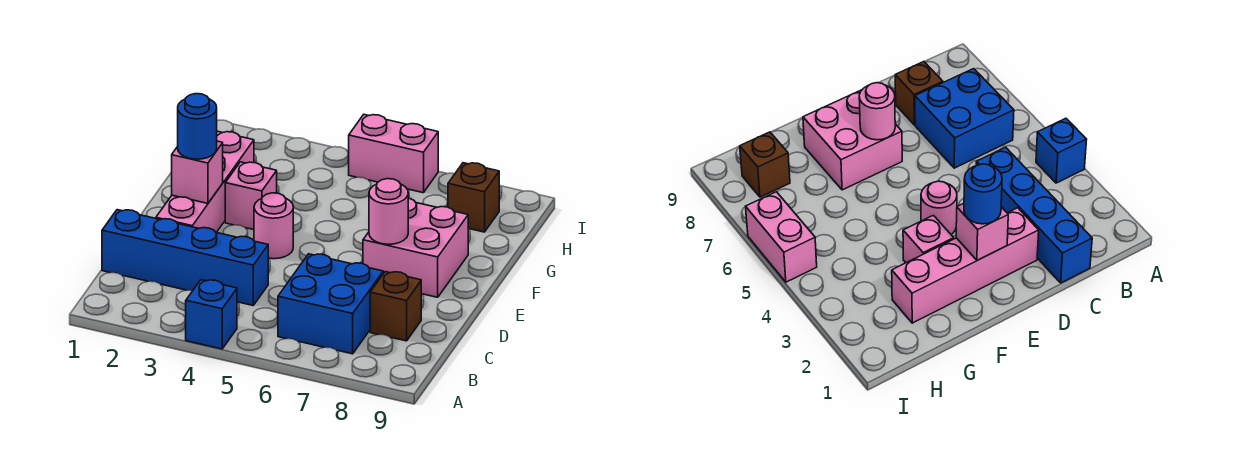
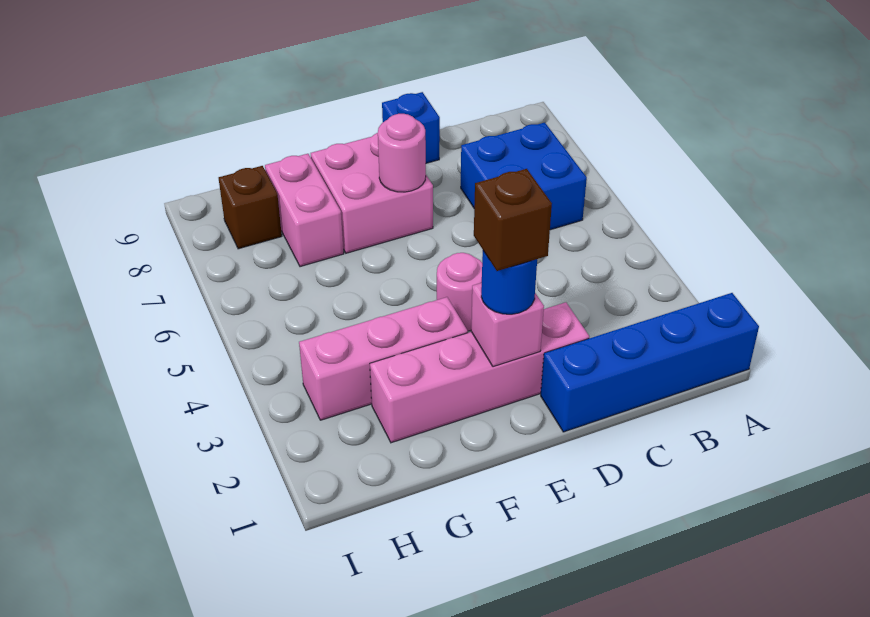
blue 1x1 brick [186,280,237,349] -> blue 1x1 brick moved to [382,92,440,163]
blue 1x4 brick [102,210,268,305] -> blue 1x4 brick turned to [541,293,759,432]
brown 1x1 brick [370,272,421,341] -> brown 1x1 brick moved to [474,169,552,271]
pink 1x1 brick [225,162,277,230] -> pink 1x3 brick [299,297,468,420]
pink 1x2 brick [349,115,438,193] -> pink 1x2 brick moved to [265,154,344,267]

